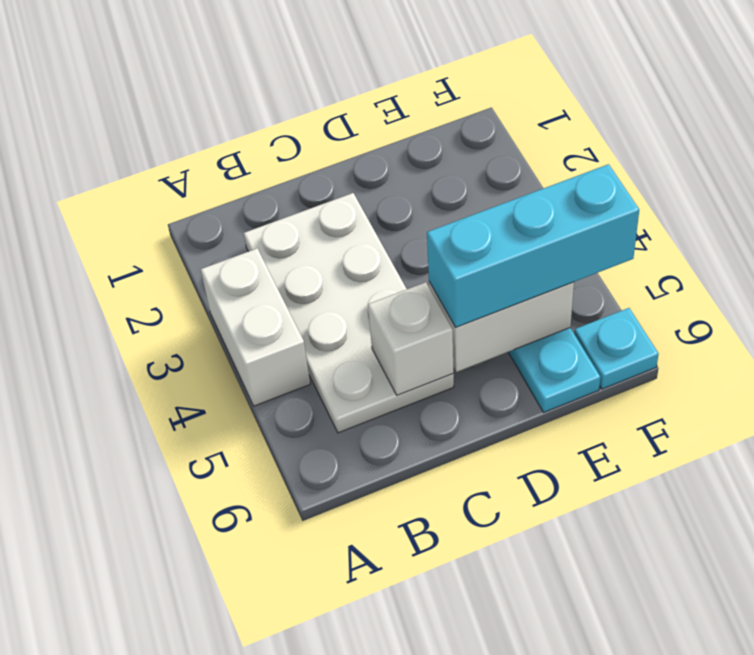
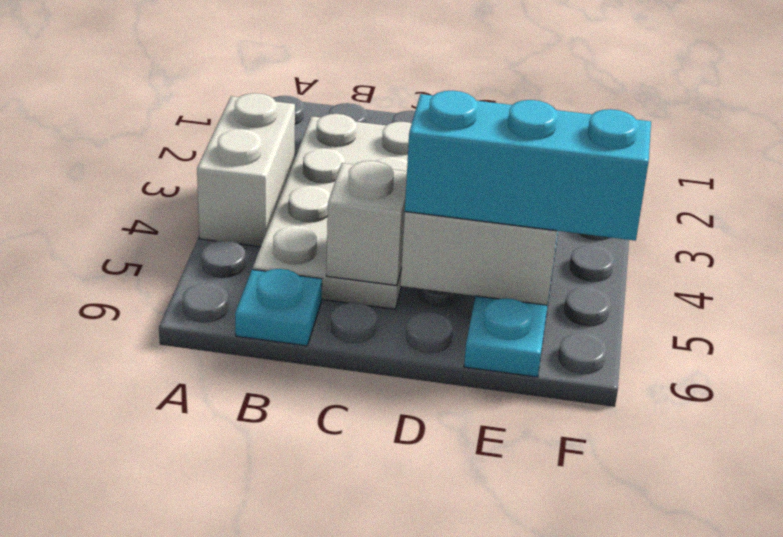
cyan 1x1 plate [574,308,659,389] -> cyan 1x1 plate moved to [235,269,322,346]

